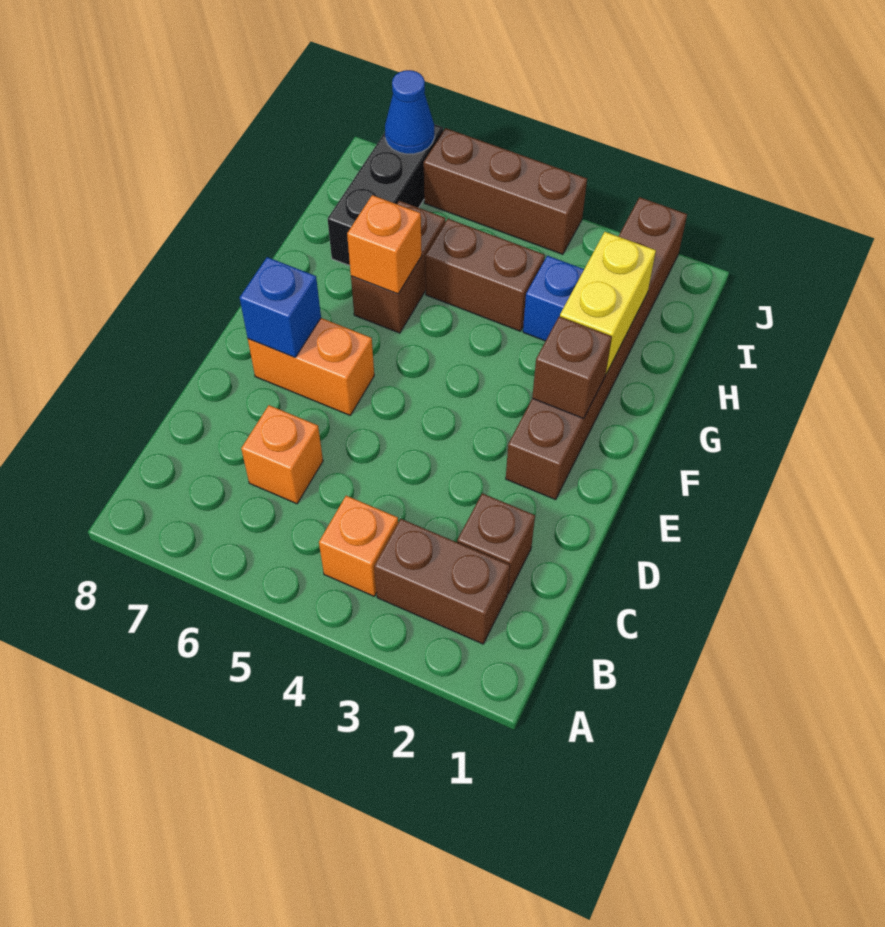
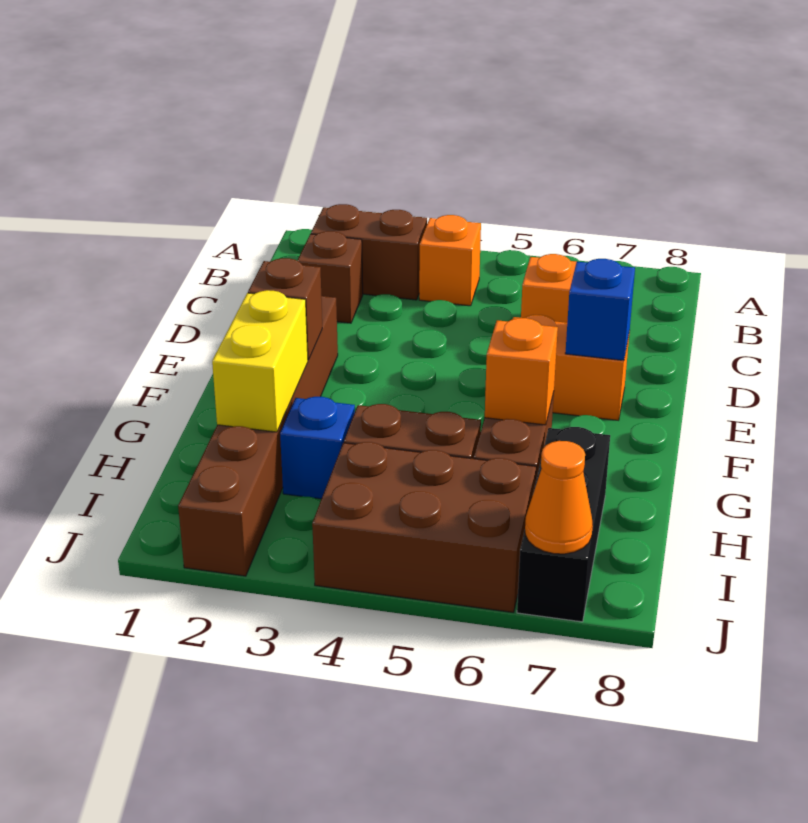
brown 1x3 brick [424,128,587,254] -> brown 2x3 brick [312,442,536,612]
blue 1x1 cone [385,70,435,154] -> orange 1x1 cone [525,441,593,554]

